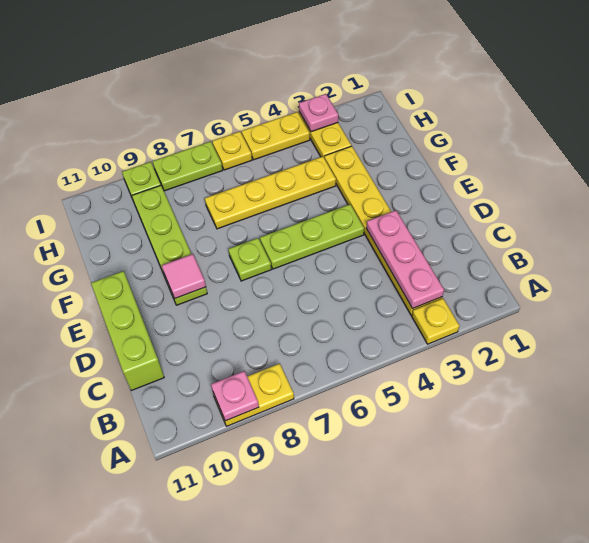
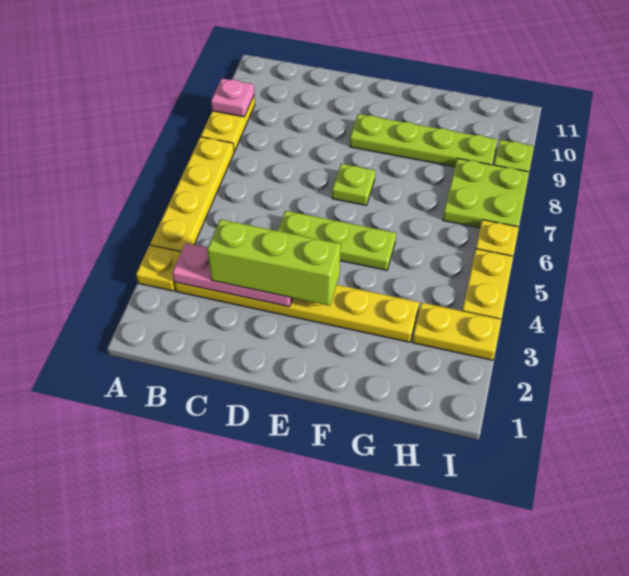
lime 1x3 brick [91,271,164,390] -> lime 1x3 brick moved to [207,219,341,306]
lime 1x3 plate [260,204,364,269] -> lime 1x3 plate turned to [278,211,396,270]
pink 1x1 tile [162,254,206,299] -> none
yellow 1x4 plate [205,157,336,229] -> yellow 1x4 plate moved to [150,137,234,252]
pink 1x1 plate [299,94,338,132] -> none
lime 1x2 plate [153,141,223,191] -> lime 2x2 plate [443,158,529,228]

